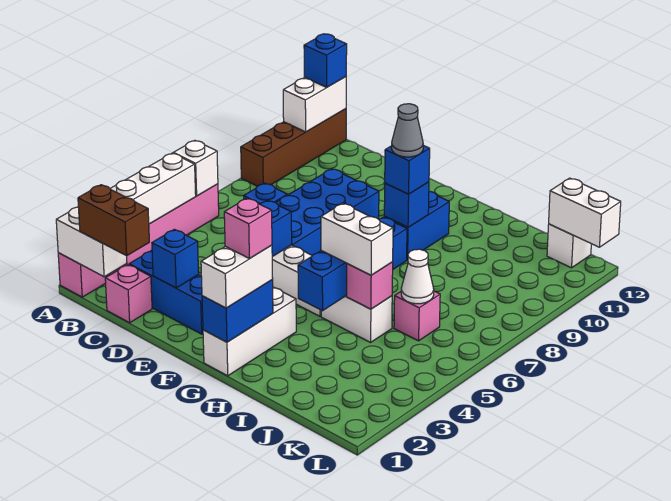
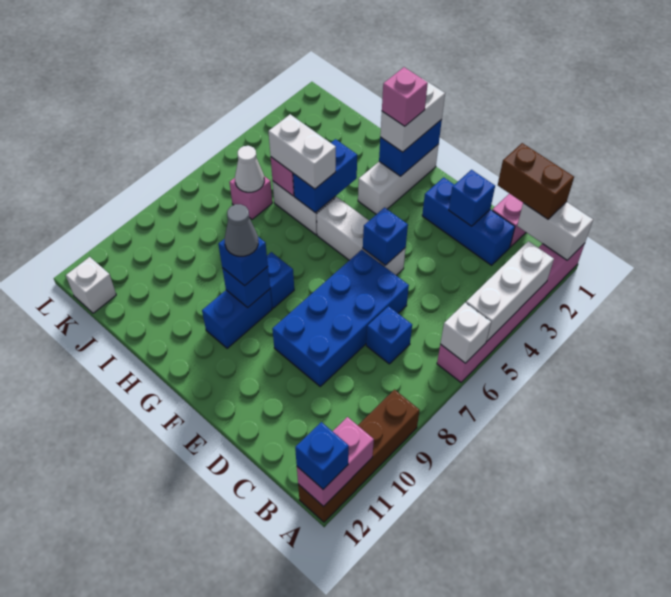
white 1x2 brick [283,77,346,132] -> pink 1x2 brick [297,417,374,507]
white 1x2 brick [549,178,621,247] -> none

